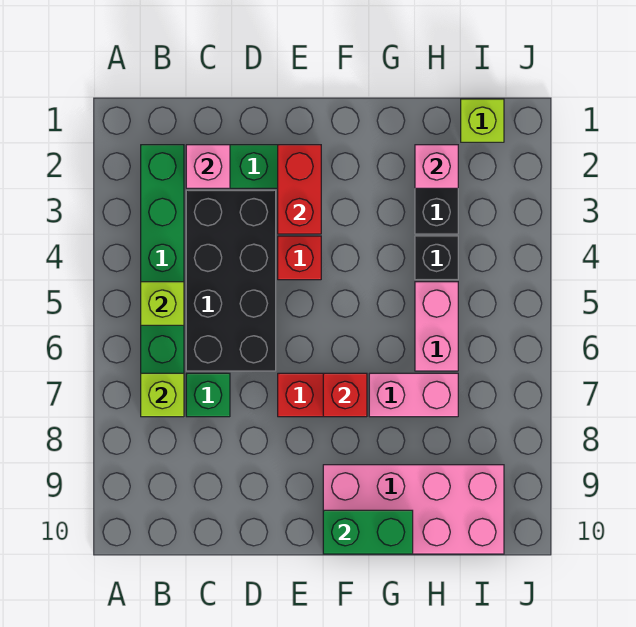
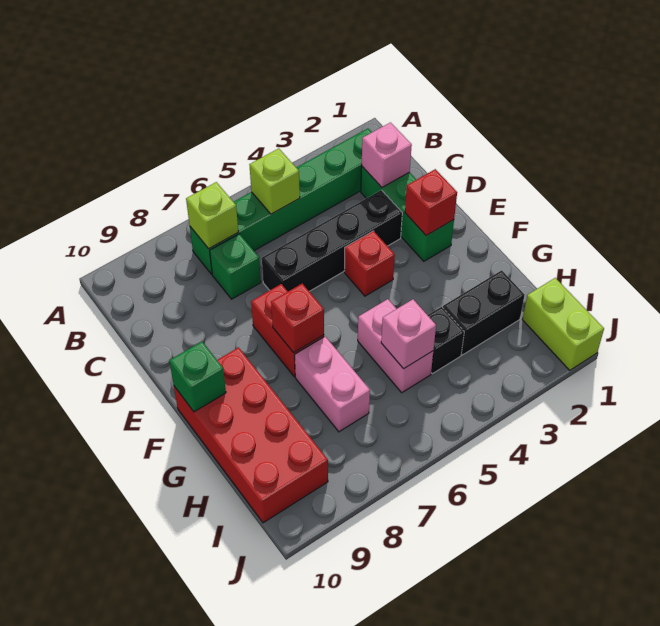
black 2x4 brick [186,190,276,371] -> black 1x4 brick [262,190,402,291]
red 1x2 brick [278,145,321,234] -> red 1x1 brick [405,169,457,235]
pink 2x4 brick [323,465,504,554] -> red 2x4 brick [174,348,328,523]
green 1x2 brick [323,510,413,554] -> green 1x1 brick [169,342,226,412]
pink 1x1 brick [415,145,458,188] -> pink 1x1 brick moved to [381,299,436,369]
pink 1x2 brick [415,282,458,371] -> pink 1x2 brick turned to [358,299,433,393]
lime 1x1 brick [461,99,504,142] -> lime 1x2 brick [522,278,604,370]

